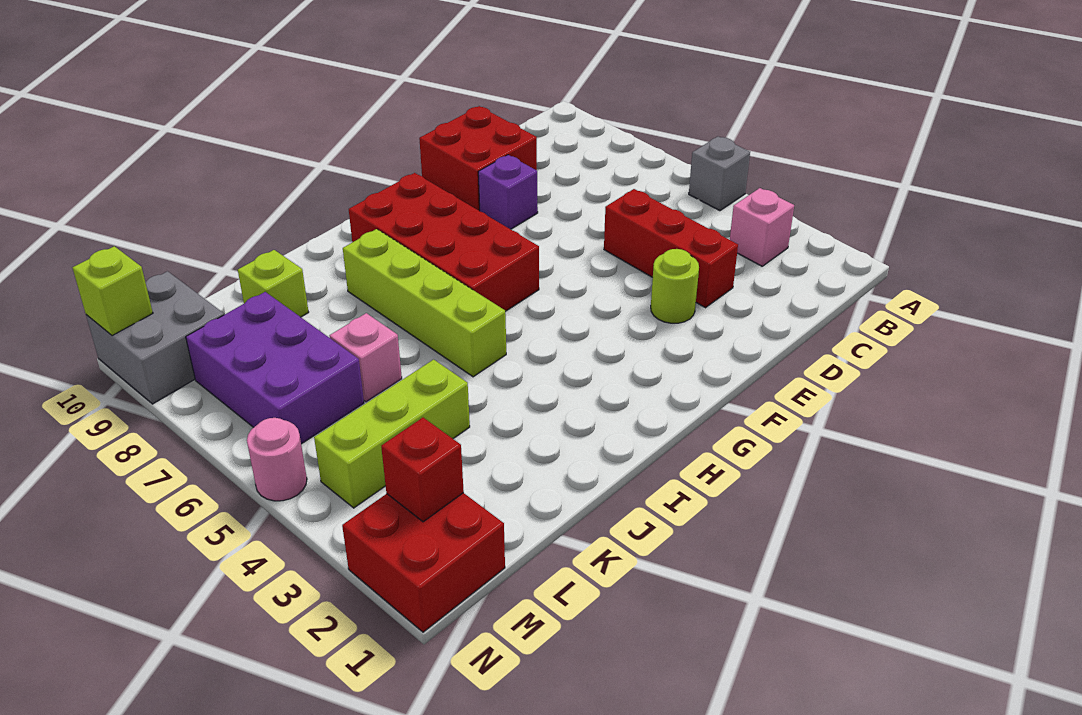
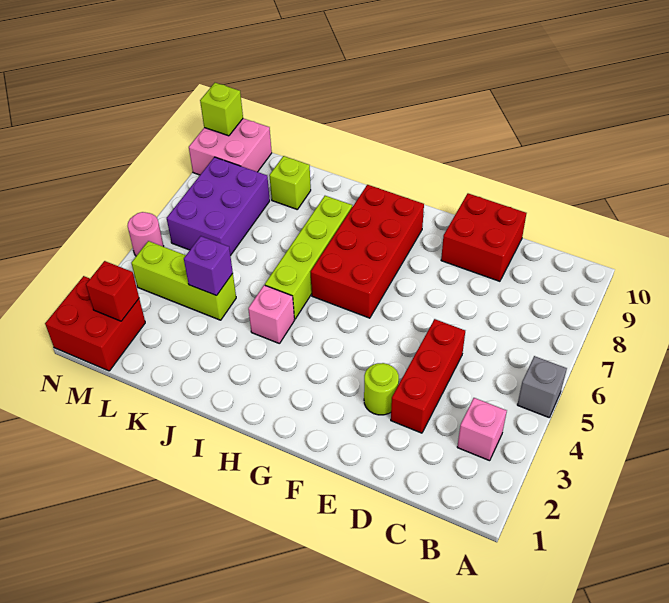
purple 1x1 brick [478,155,538,229] -> purple 1x1 brick moved to [184,236,233,296]
pink 1x1 brick [330,313,402,402] -> pink 1x1 brick moved to [248,285,294,344]
grey 2x2 brick [86,271,224,404] -> pink 2x2 brick [189,118,272,175]

